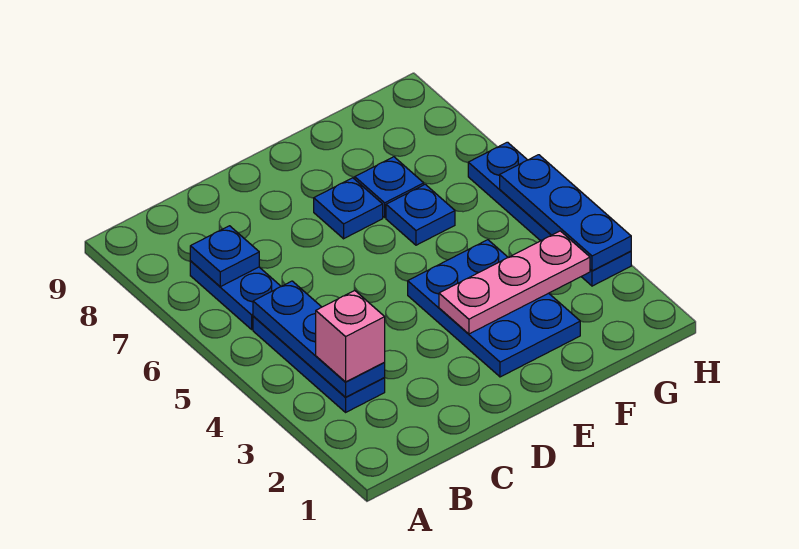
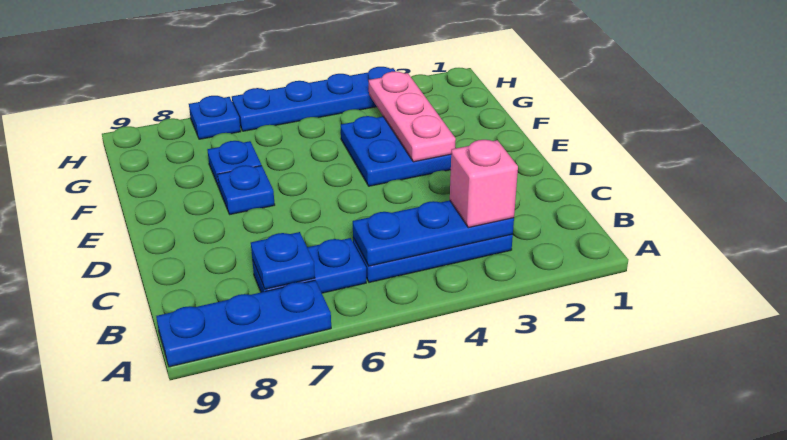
blue 2x3 plate [408,240,580,377] -> blue 2x2 plate [341,116,451,186]
blue 1x1 plate [386,184,455,245] -> blue 1x1 plate moved to [189,96,241,139]
blue 1x3 plate [500,155,631,271] -> blue 1x3 plate moved to [156,280,331,367]

